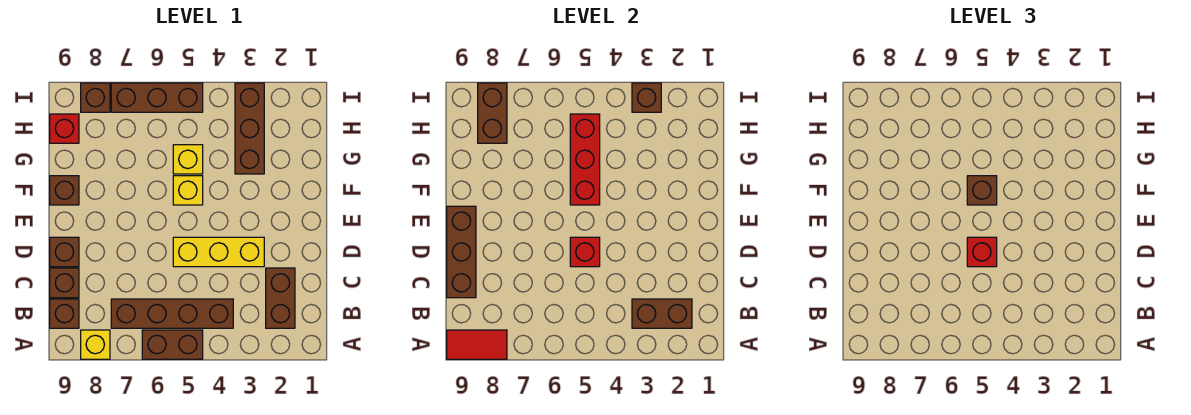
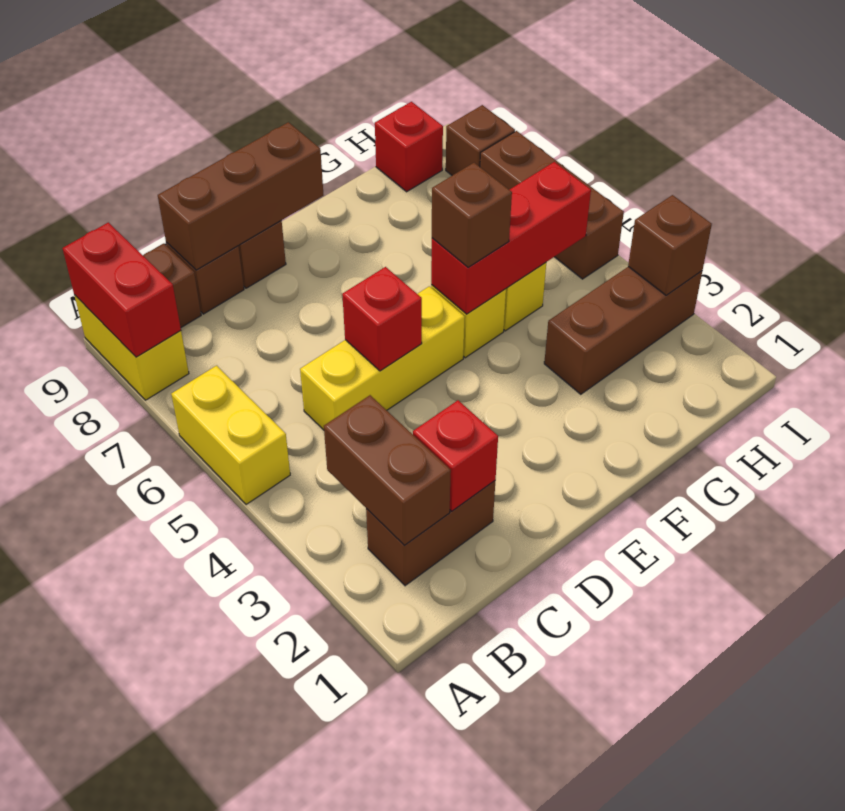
brown 1x2 brick [142,330,203,359] -> yellow 1x2 brick [171,366,290,505]
yellow 1x1 brick [81,330,110,359] -> yellow 1x2 brick [74,295,189,400]
red 1x2 tile [447,330,507,359] -> red 1x2 brick [62,222,181,357]
brown 1x4 brick [111,299,233,328] -> none
yellow 1x3 brick [173,237,264,267] -> yellow 1x3 brick turned to [300,286,465,430]
red 1x1 brick [967,237,997,267] -> red 1x1 brick moved to [413,400,498,511]
brown 1x1 brick [50,176,79,205] -> none
brown 1x2 brick [478,83,507,143] -> none

